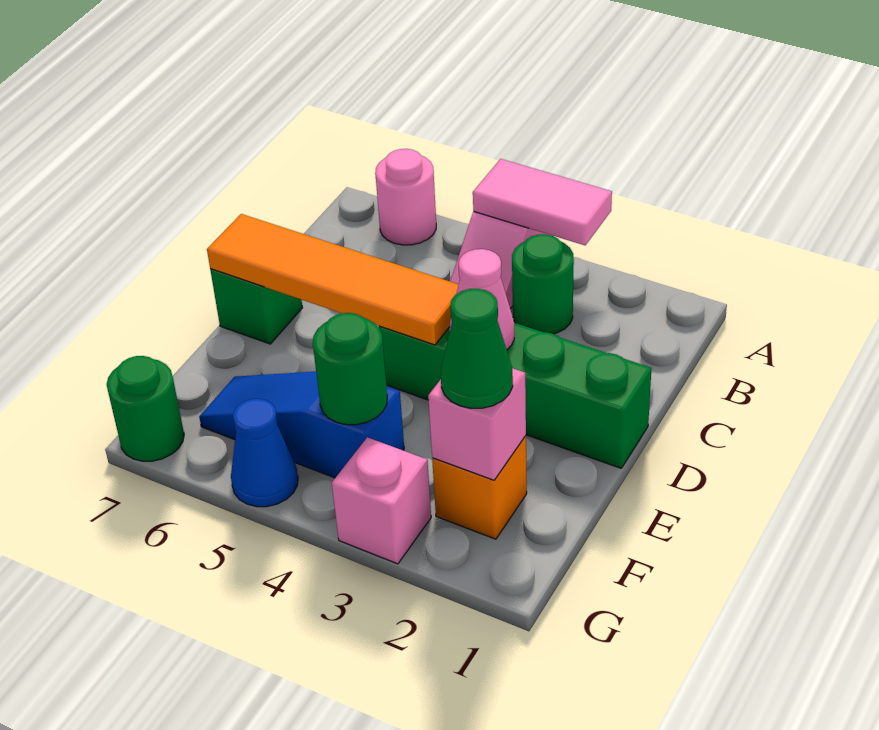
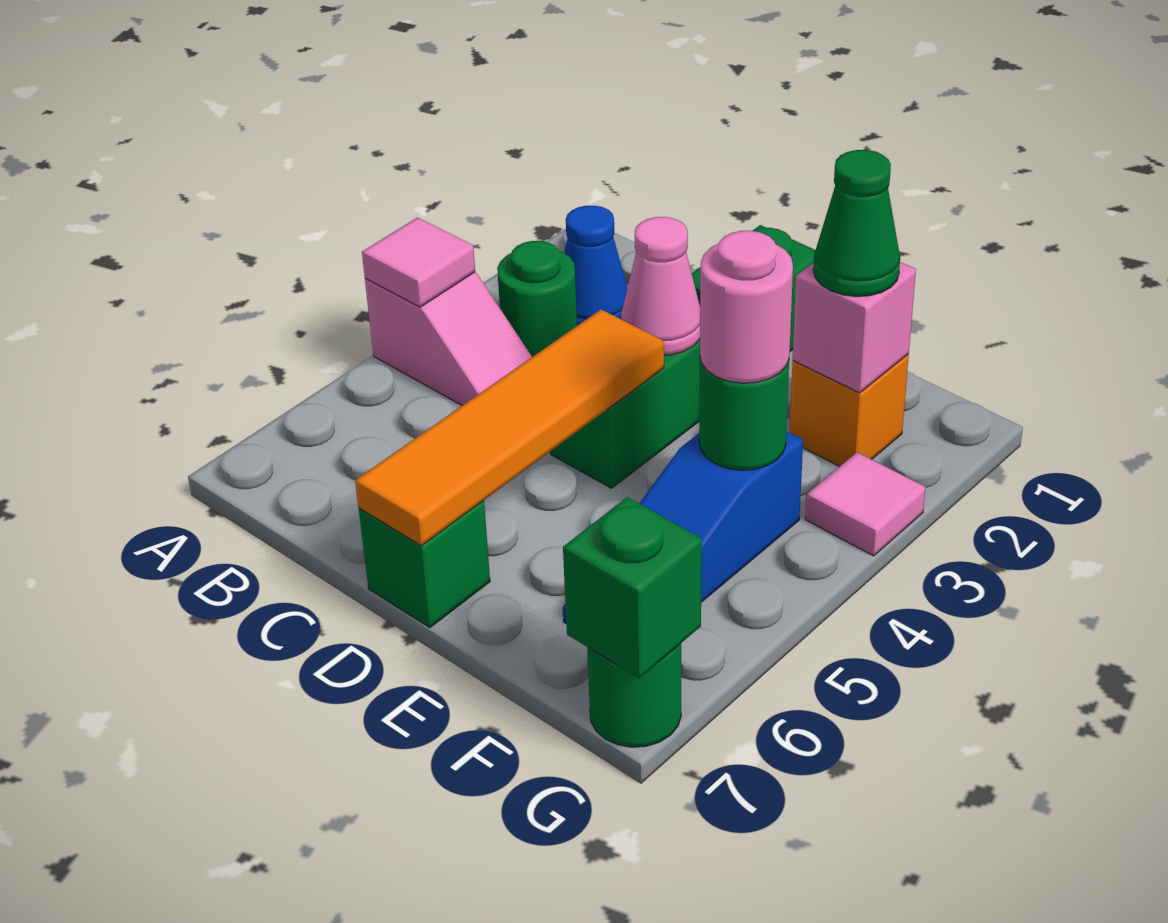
pink 1x2 tile [473,159,612,245] -> pink 1x1 tile [362,218,475,307]
pink 1x1 round brick [375,149,436,245] -> pink 1x1 round brick moved to [700,231,793,383]
pink 1x1 brick [332,437,431,564] -> pink 1x1 tile [805,452,926,556]
blue 1x1 cone [231,399,298,507] -> blue 1x1 cone moved to [564,206,628,326]
none -> green 1x1 brick [563,497,702,678]

